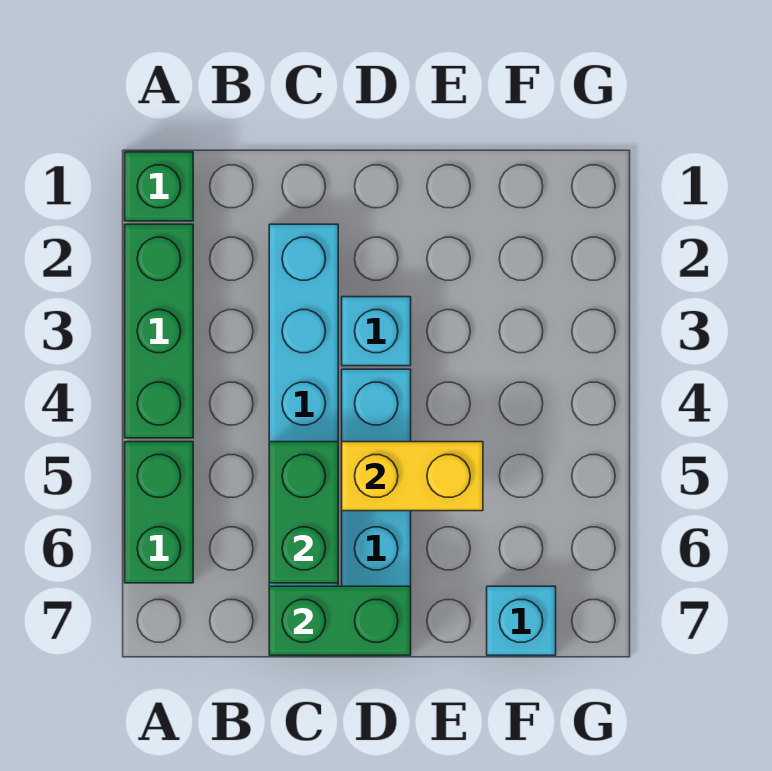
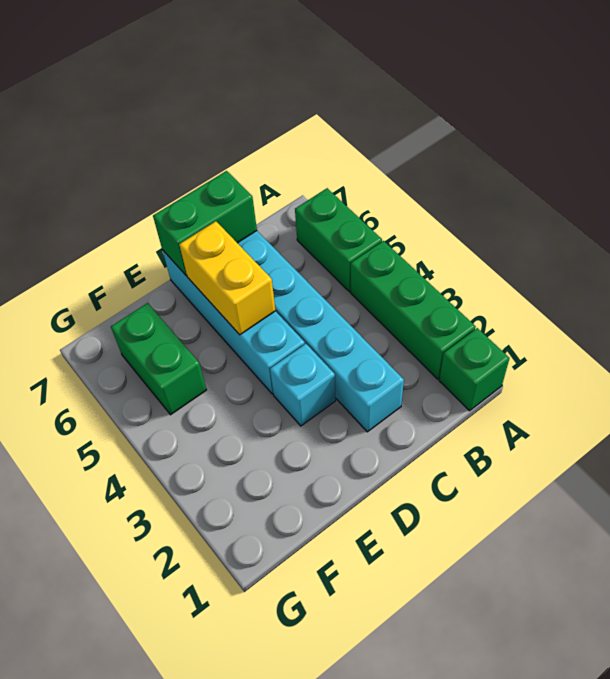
green 1x2 brick [269,442,338,583] -> green 1x2 brick moved to [111,303,206,415]
yellow 1x2 brick [342,442,483,511] -> yellow 1x2 brick turned to [179,221,276,335]
cyan 1x1 brick [487,586,556,655] -> none

